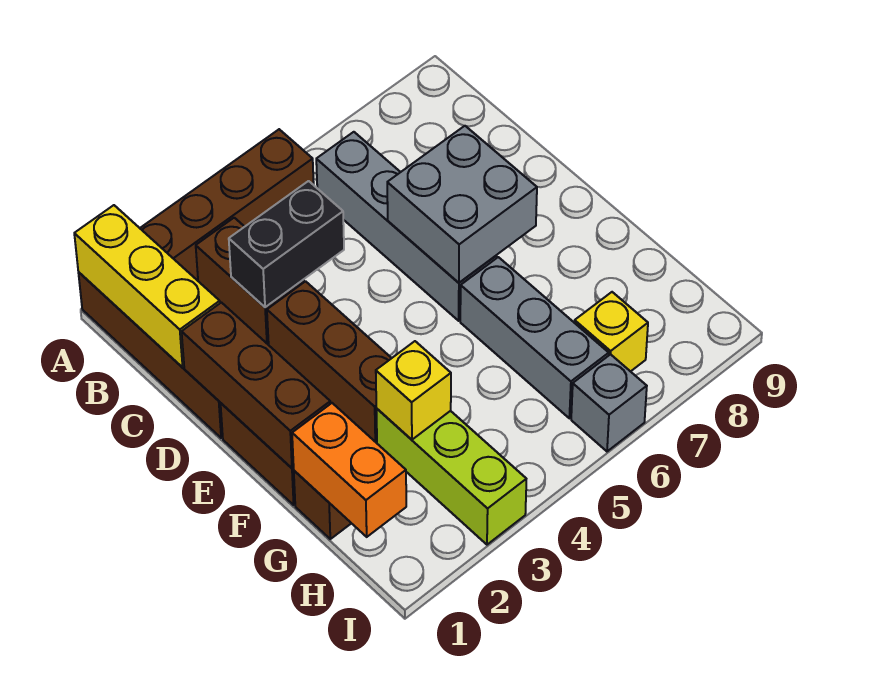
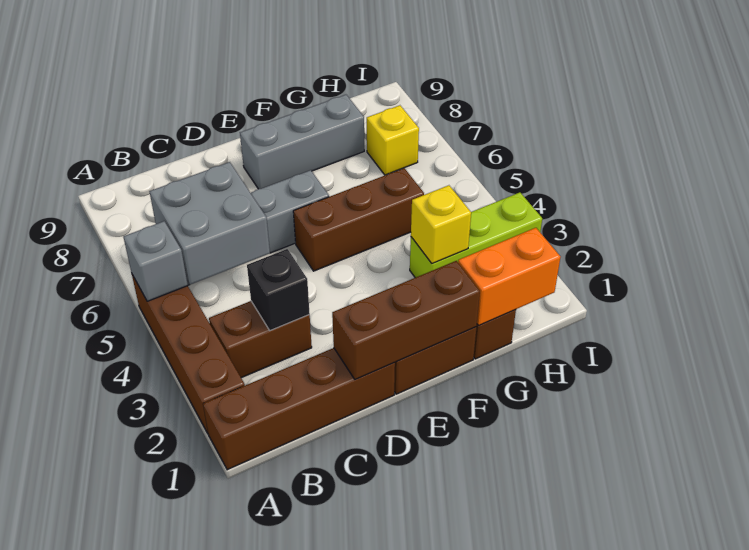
yellow 1x3 brick [74,205,220,368] -> none
black 1x2 brick [229,181,344,307] -> black 1x1 brick [247,249,310,330]
brown 1x3 brick [267,281,391,443] -> brown 1x3 brick moved to [293,168,424,271]
grey 2x2 brick [387,126,537,283] -> grey 2x2 brick moved to [149,162,270,285]
grey 1x3 brick [460,257,609,418] -> grey 1x3 brick moved to [240,95,364,189]
grey 1x1 brick [571,354,647,451] -> grey 1x1 brick moved to [123,221,188,301]

